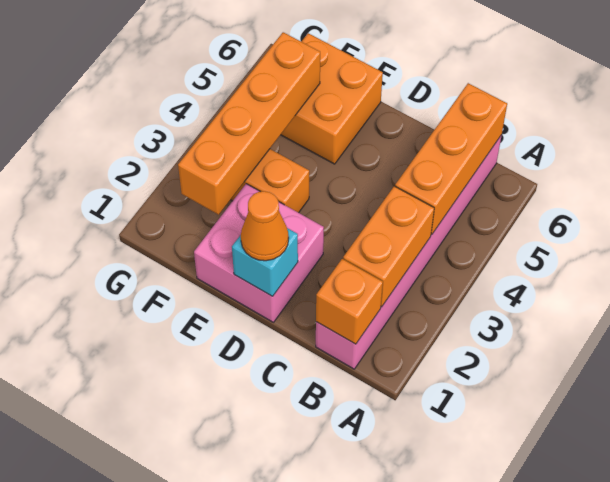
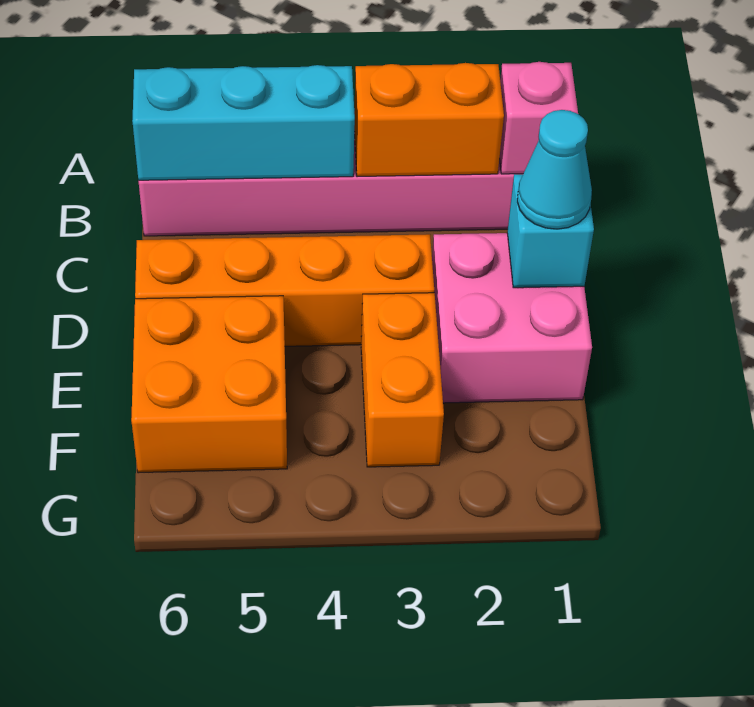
orange 1x1 brick [316,259,383,344] -> pink 1x1 brick [500,62,578,174]
orange 1x3 brick [395,83,507,235] -> cyan 1x3 brick [132,65,355,180]
orange 1x1 cone [241,191,289,261] -> cyan 1x1 cone [517,110,592,229]
orange 1x4 brick [178,32,320,215] -> orange 1x4 brick moved to [135,234,434,346]

